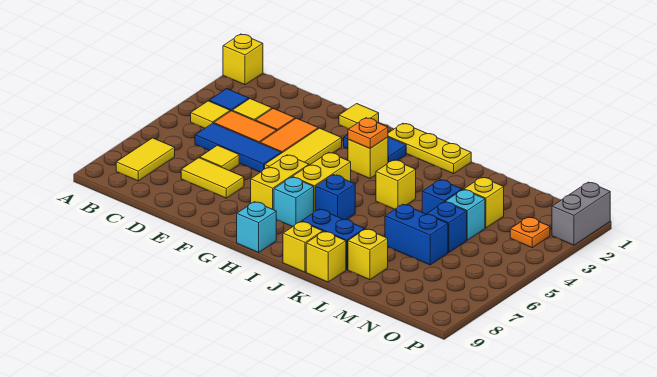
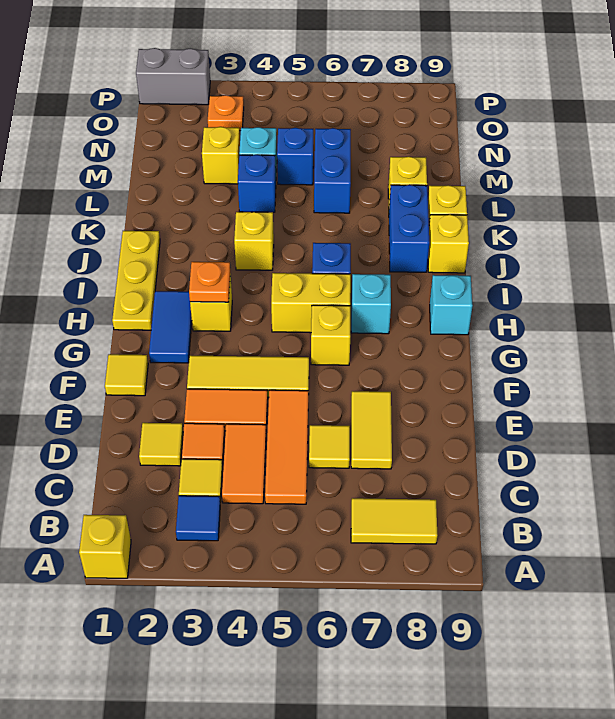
yellow 1x1 tile [191,101,230,128] -> yellow 1x1 tile moved to [139,423,183,466]
blue 1x3 tile [195,123,281,172] -> orange 1x3 tile [265,390,308,504]
yellow 1x2 brick [251,155,309,210] -> yellow 1x1 brick [311,305,350,365]

